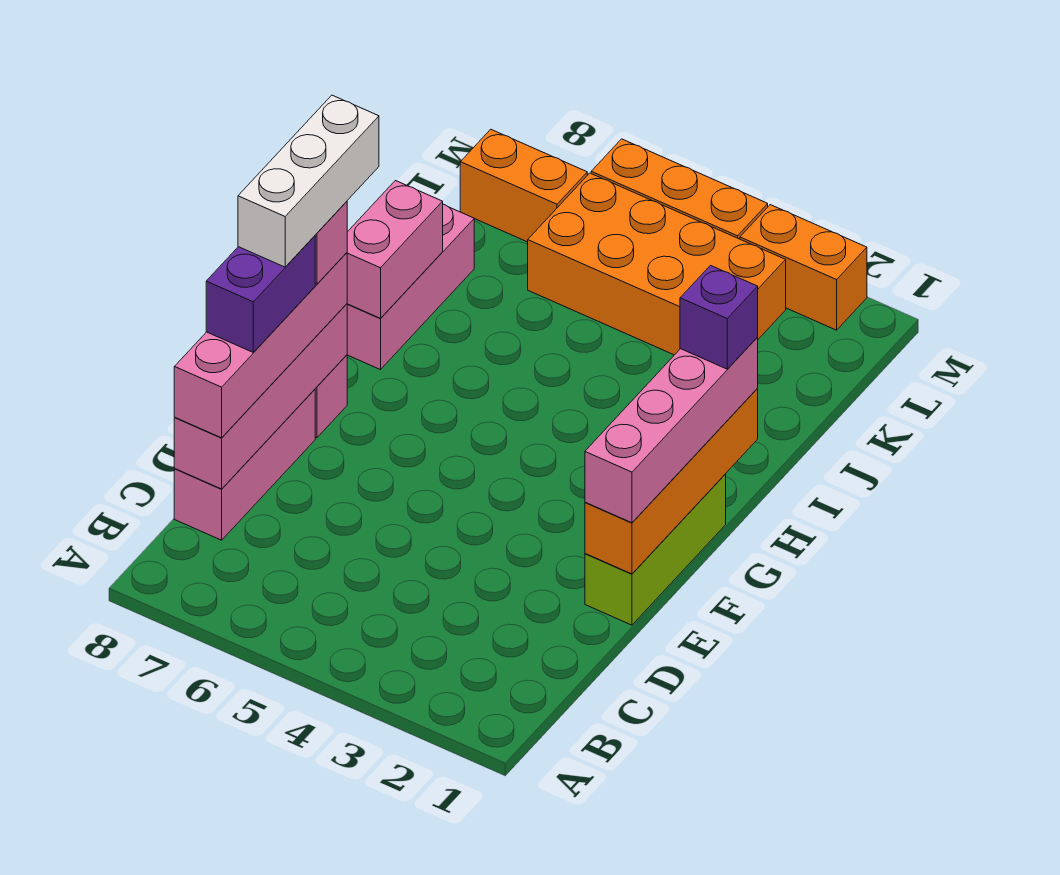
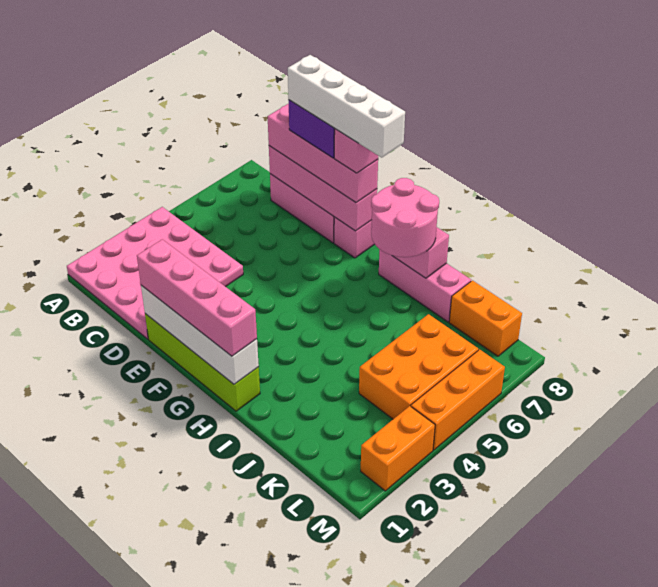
none -> pink 4x4 plate [67,207,243,339]
lime 1x3 brick [585,474,726,625] -> lime 1x4 brick [145,314,260,411]
orange 1x4 brick [585,389,758,574] -> white 1x4 brick [141,285,259,384]
white 1x3 brick [238,95,379,267] -> white 1x4 brick [288,55,405,158]
purple 1x1 brick [680,266,758,369] -> none
none -> pink 2x2 round brick [371,178,439,257]
orange 2x4 brick [528,173,786,355] -> orange 2x3 brick [359,314,478,419]
orange 1x2 brick [460,129,587,242] -> orange 1x2 brick turned to [449,281,522,356]

